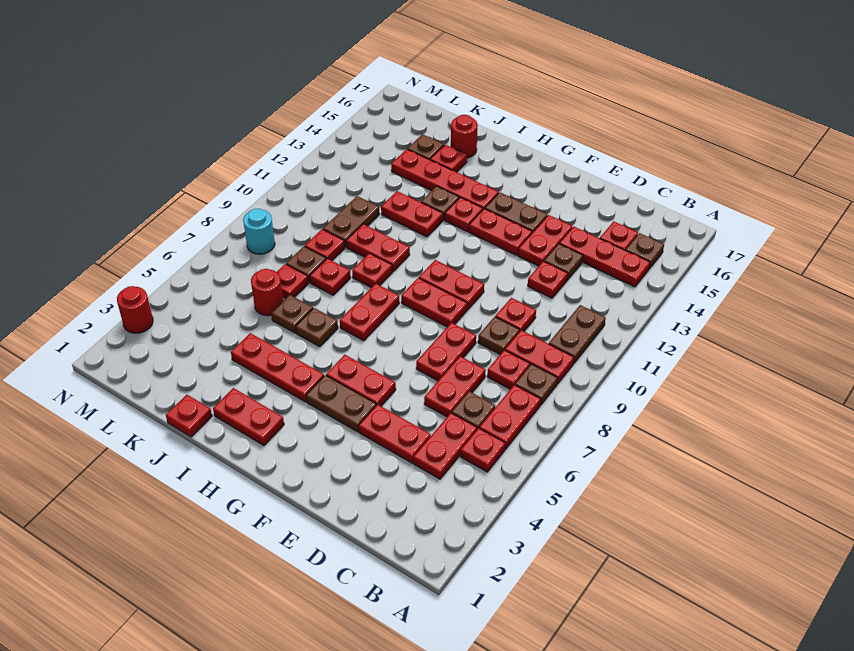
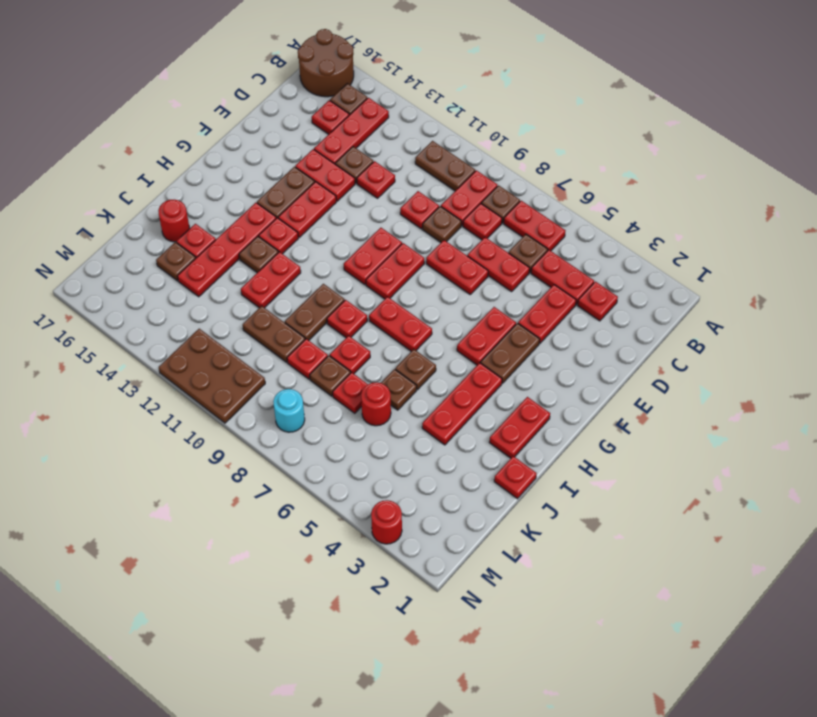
none -> brown 2x2 round brick [298,29,354,97]
red 1x1 plate [461,428,505,472] -> red 1x1 plate moved to [578,282,618,321]
red 1x2 plate [346,224,410,271] -> brown 1x2 plate [285,284,345,340]
none -> brown 2x3 plate [159,329,265,423]

